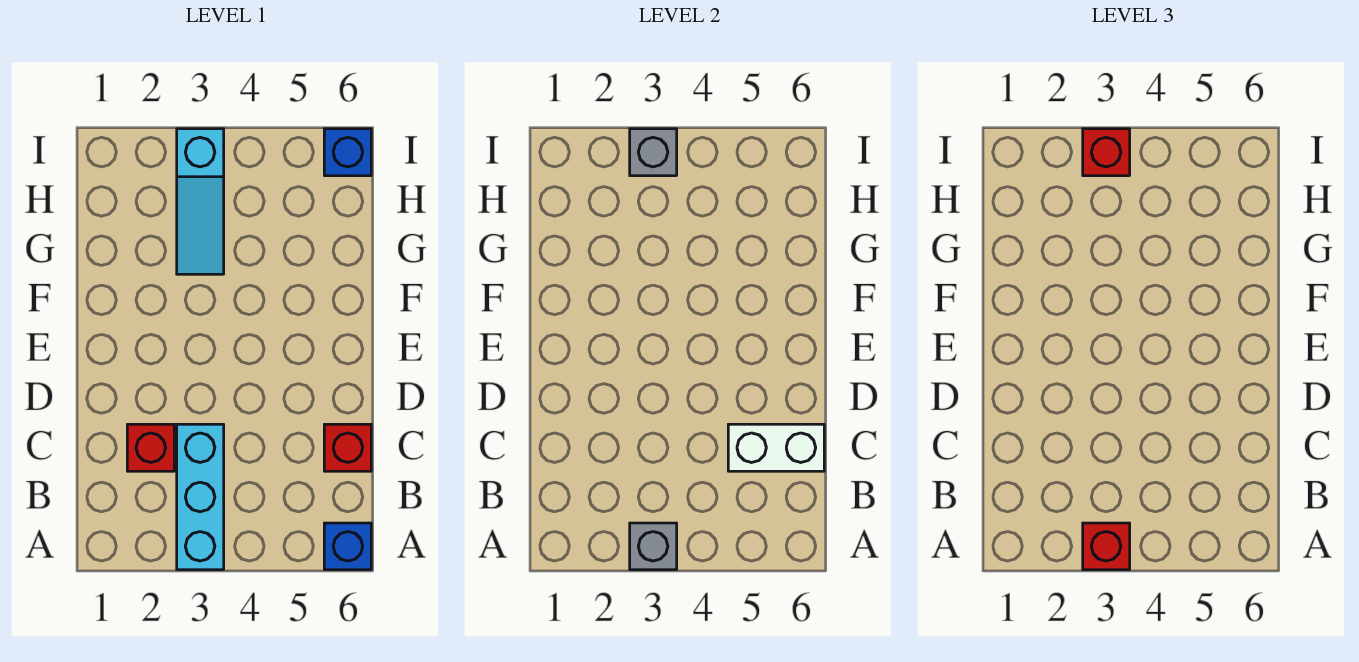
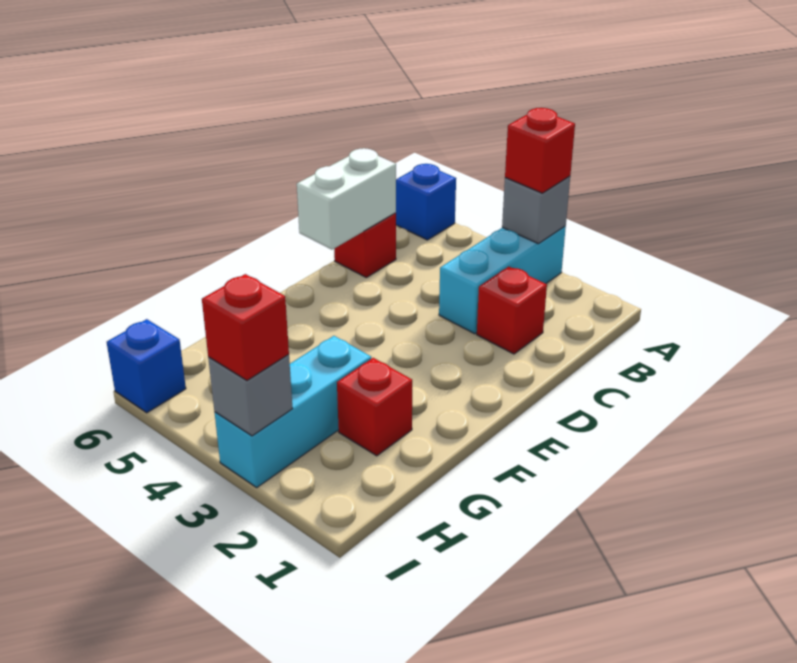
white 1x2 brick [728,424,824,471] -> white 1x2 brick turned to [297,148,396,250]
none -> red 1x1 brick [337,358,412,456]
cyan 1x3 slope [177,129,224,274] -> cyan 1x3 brick [214,336,371,487]

